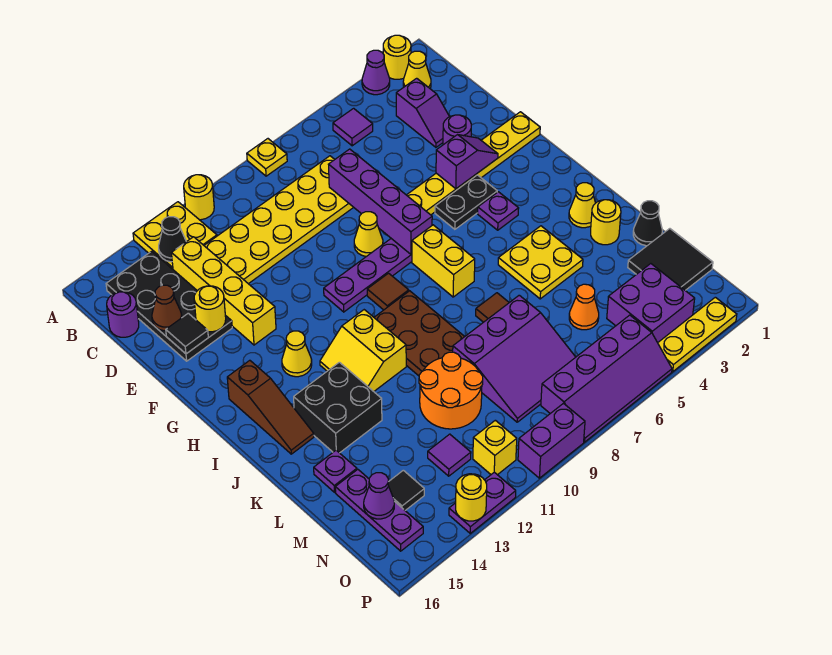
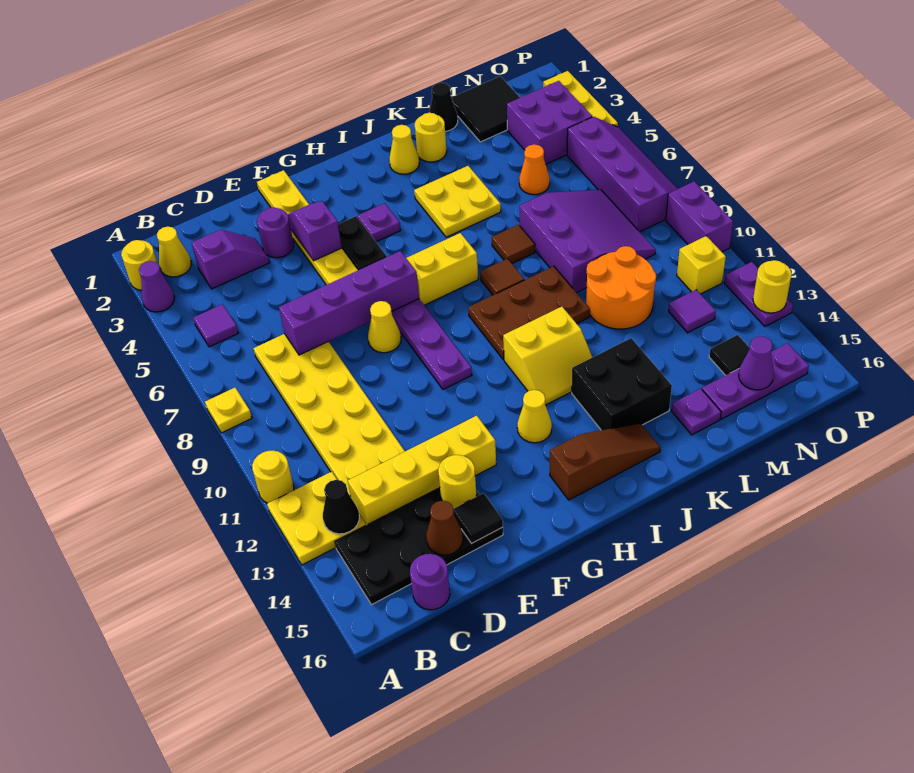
brown 1x1 tile [367,273,409,310] -> brown 1x1 tile moved to [480,259,524,295]

